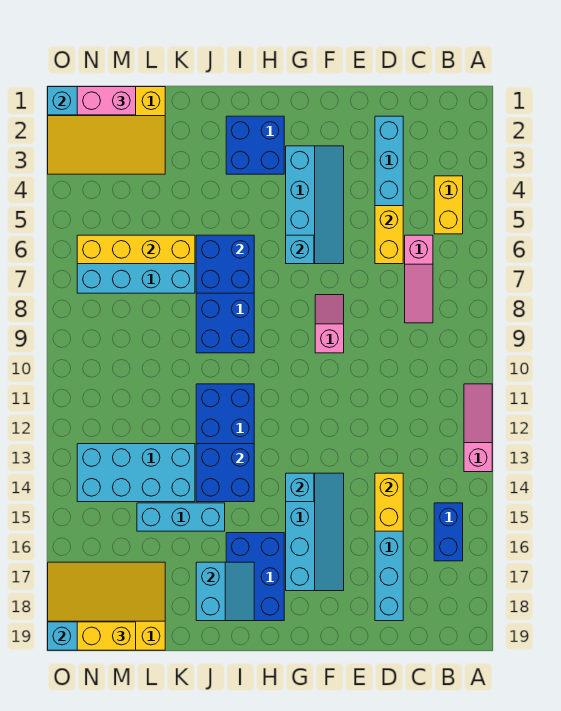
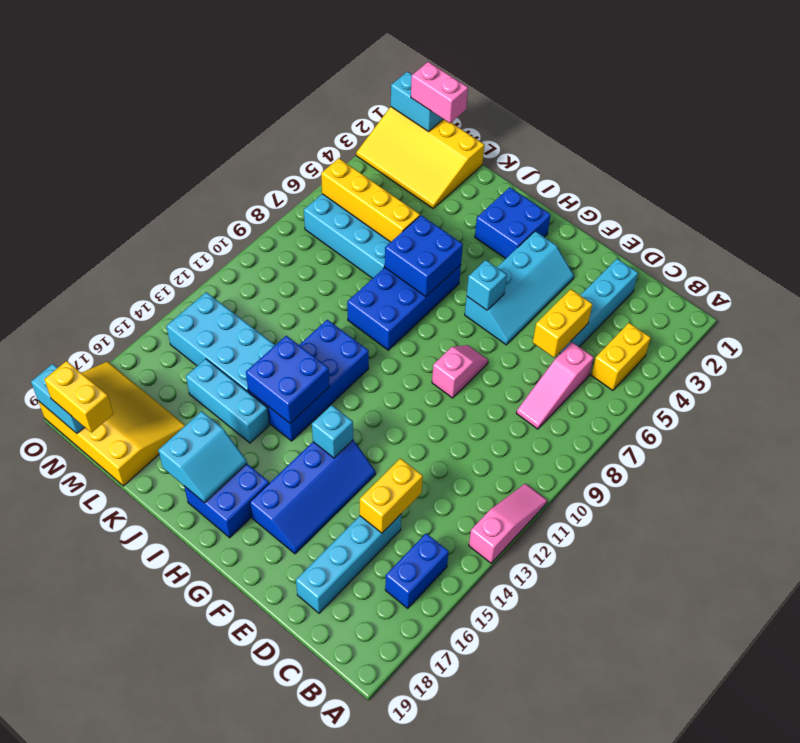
cyan 2x4 slope [286,473,344,591] -> blue 2x4 slope [250,440,376,554]
blue 2x3 brick [226,533,284,621] -> blue 2x2 brick [184,464,269,538]

